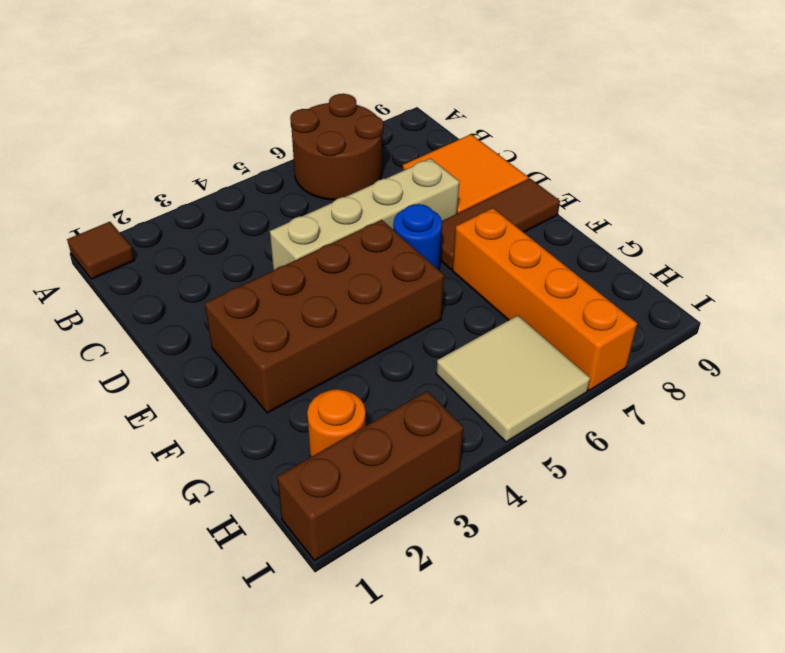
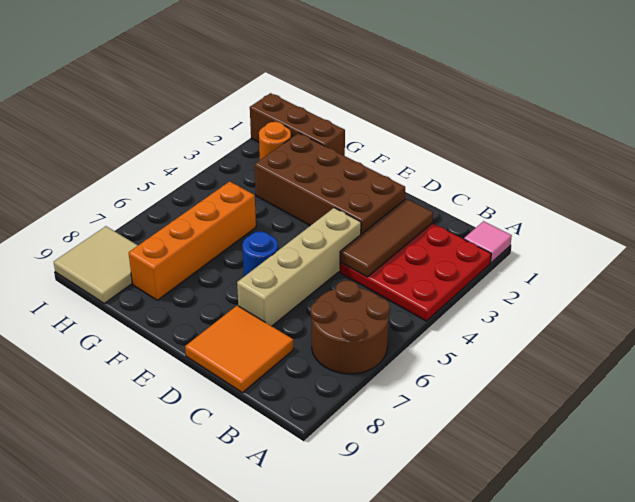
brown 1x1 tile [67,222,134,279] -> pink 1x1 tile [464,221,512,263]
none -> red 3x3 plate [340,223,491,321]
brown 2x4 brick [205,220,444,413] -> brown 2x4 brick turned to [255,133,405,234]
brown 1x3 tile [440,179,560,269] -> brown 1x3 tile moved to [340,199,433,277]
orange 1x4 brick [452,208,637,390] -> orange 1x4 brick turned to [129,181,256,300]
tan 2x2 tile [436,316,590,442] -> tan 2x2 tile moved to [54,226,138,303]
brown 1x3 brick [277,391,464,561] -> brown 1x3 brick turned to [250,93,345,156]

